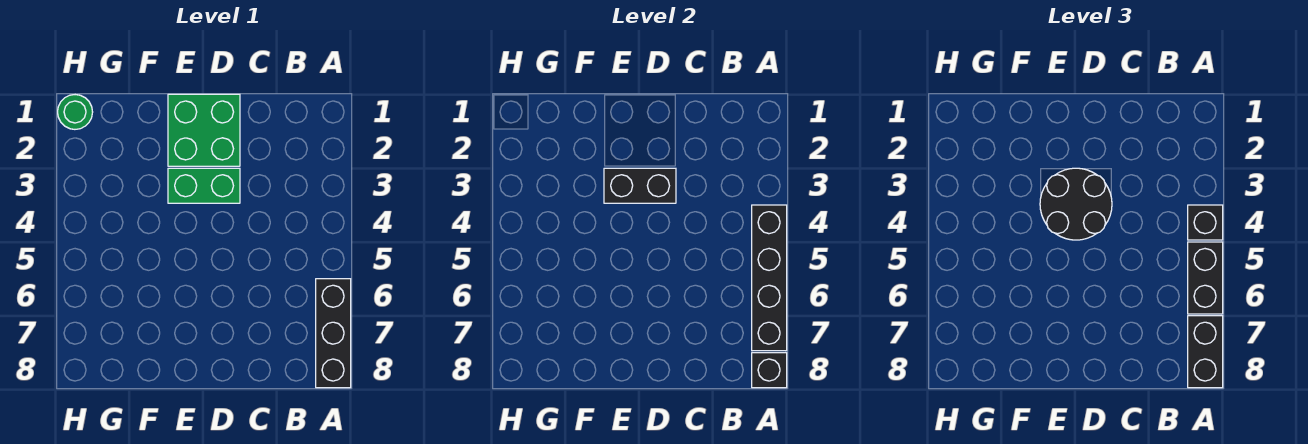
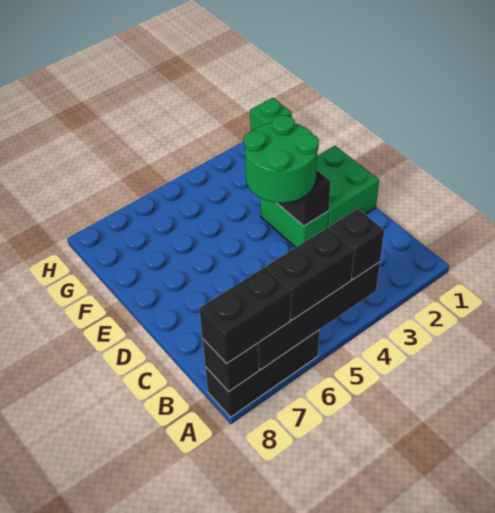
black 2x2 round brick [1040,168,1112,240] -> green 2x2 round brick [244,115,319,203]
green 1x1 round brick [58,95,93,129] -> green 1x1 brick [250,98,292,132]

